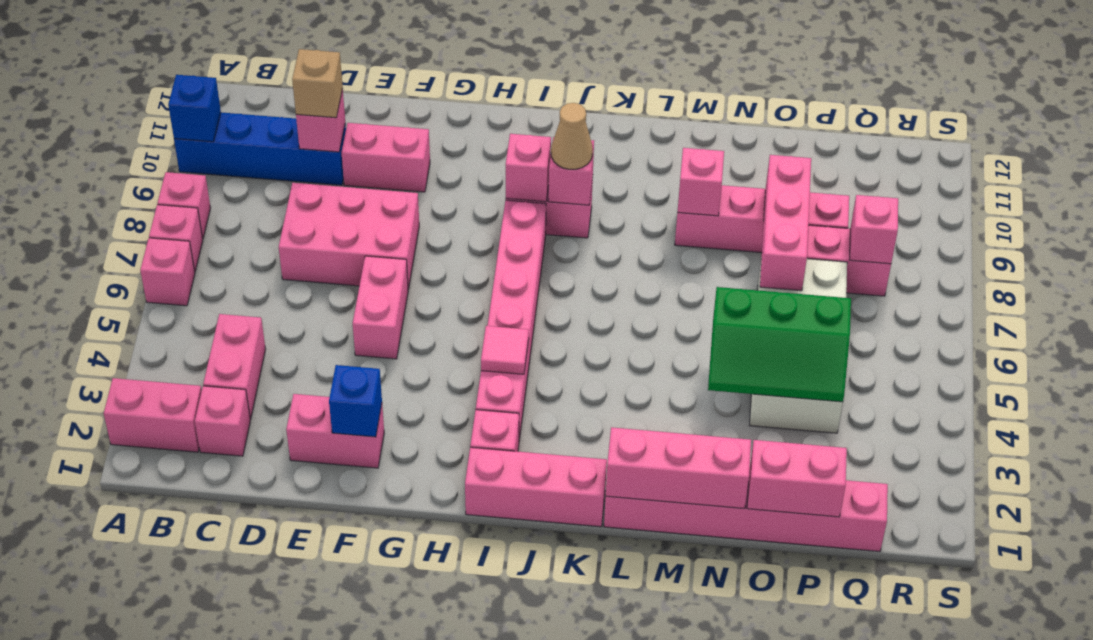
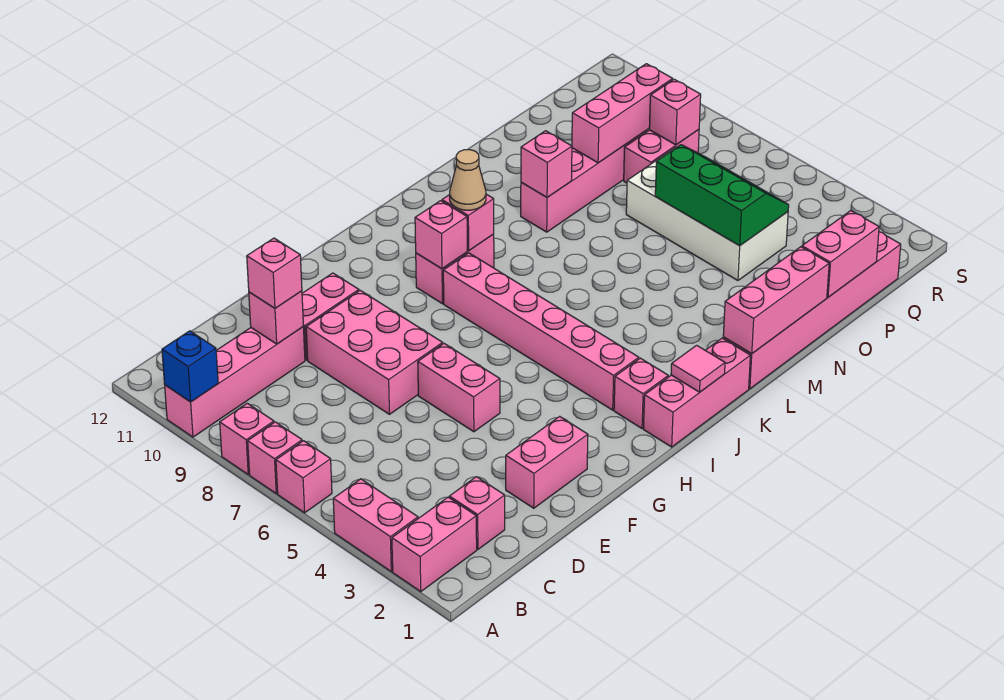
blue 1x4 brick [174,112,346,185] -> pink 1x4 brick [165,327,305,437]
pink 1x2 brick [203,314,266,419] -> pink 1x2 brick moved to [333,479,418,571]
pink 2x3 brick [279,183,419,290] -> pink 2x3 brick turned to [306,290,443,414]
tan 1x1 brick [292,49,343,118] -> pink 1x1 brick [247,238,302,308]
blue 1x1 brick [329,365,382,437] -> none
pink 1x1 tile [481,326,529,374] -> pink 1x1 tile moved to [671,345,725,392]
green 2x3 slope [708,287,851,402] -> green 2x3 slope turned to [655,145,789,245]
pink 1x3 brick [760,155,811,291] -> pink 1x3 brick turned to [572,64,673,163]

